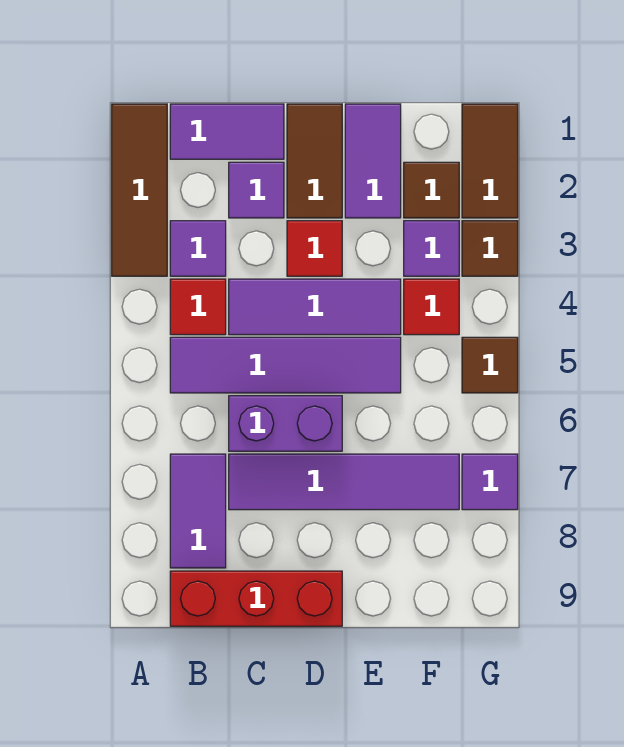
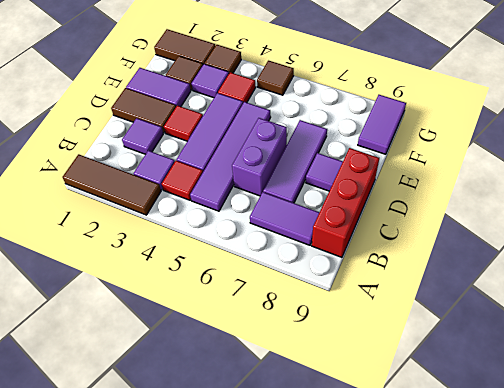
purple 1x2 tile [170,104,284,159] -> purple 1x2 tile moved to [358,95,406,154]
purple 1x4 tile [229,454,459,510] -> purple 1x3 tile [263,120,327,203]
purple 1x1 tile [462,454,518,510] -> purple 1x1 tile moved to [306,153,343,191]

